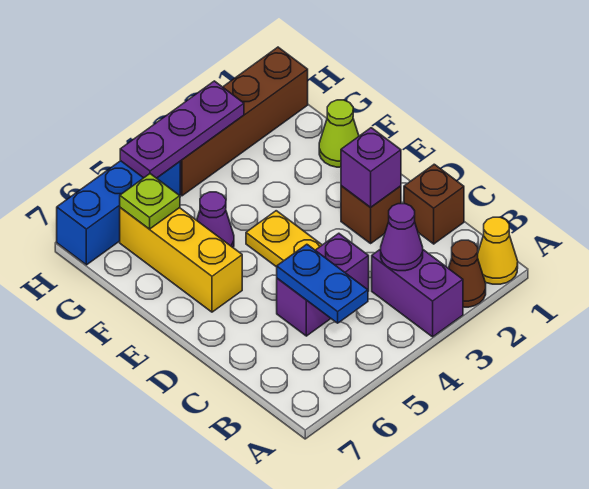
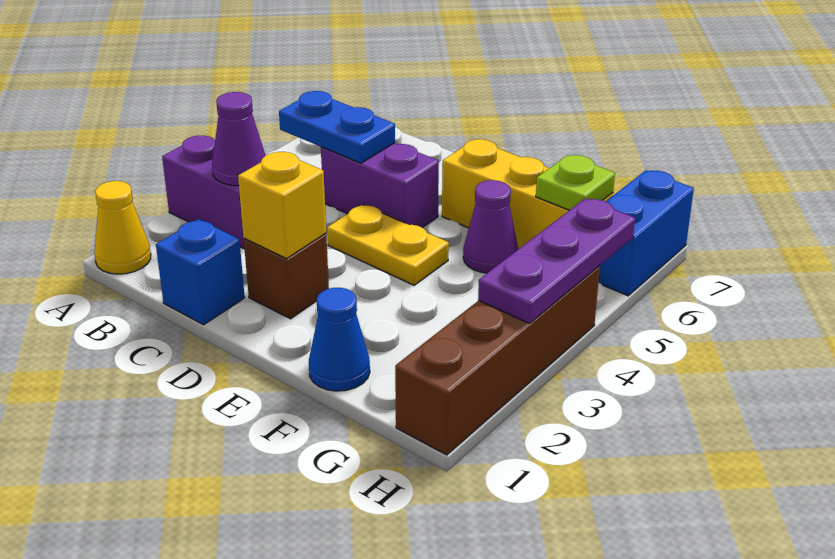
brown 1x1 cone [449,240,486,307] -> none
brown 1x1 brick [404,164,464,244] -> blue 1x1 brick [156,219,245,325]
purple 1x2 brick [277,233,369,336] -> purple 1x2 brick turned to [321,143,439,228]
purple 1x1 brick [341,128,401,207] -> yellow 1x1 brick [238,152,326,259]
lime 1x1 cone [319,100,359,167] -> blue 1x1 cone [309,288,370,391]
blue 1x3 brick [57,161,180,265] -> blue 1x2 brick [598,170,694,296]

